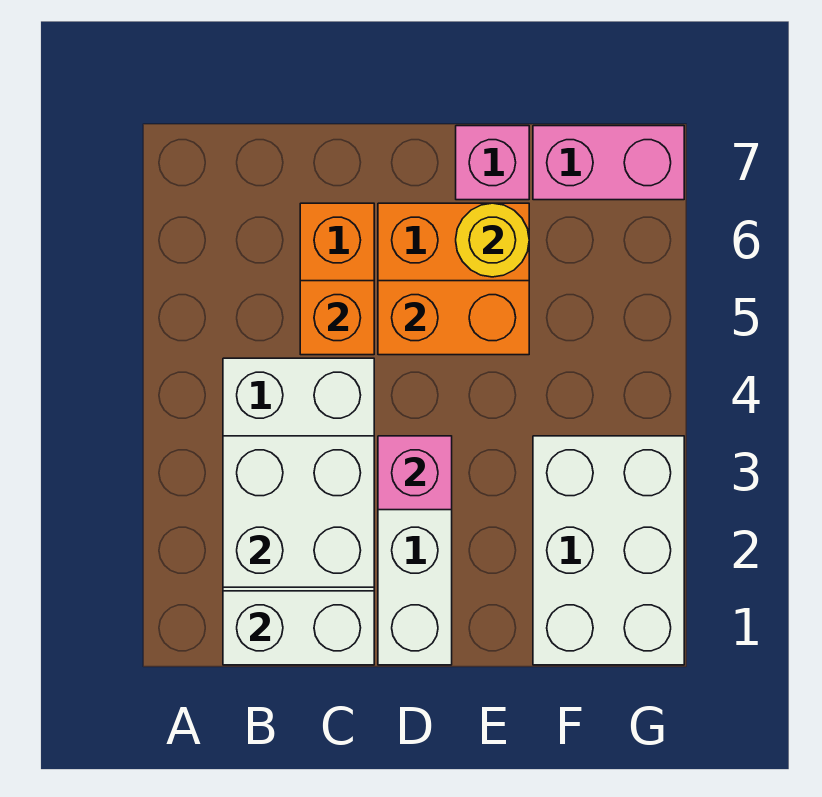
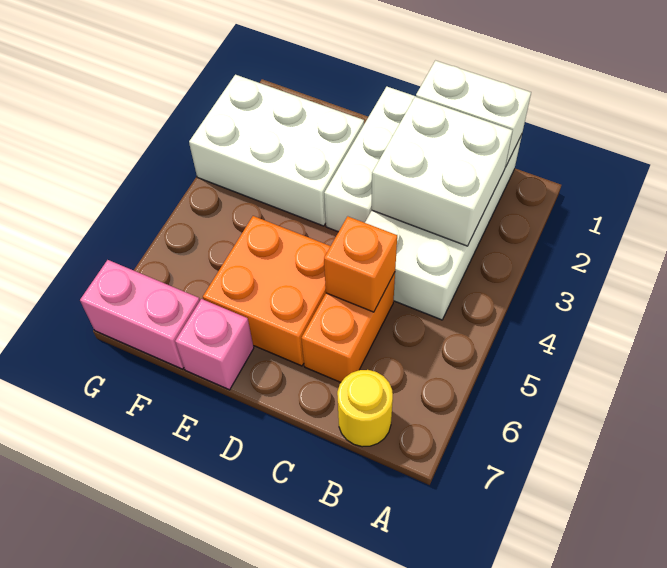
pink 1x1 brick [378,436,452,510] -> none
orange 1x2 brick [378,281,529,355] -> none
yellow 1x1 round brick [456,203,529,277] -> yellow 1x1 round brick moved to [337,370,393,447]
white 2x3 brick [533,436,684,665] -> white 2x3 brick turned to [189,75,364,226]

